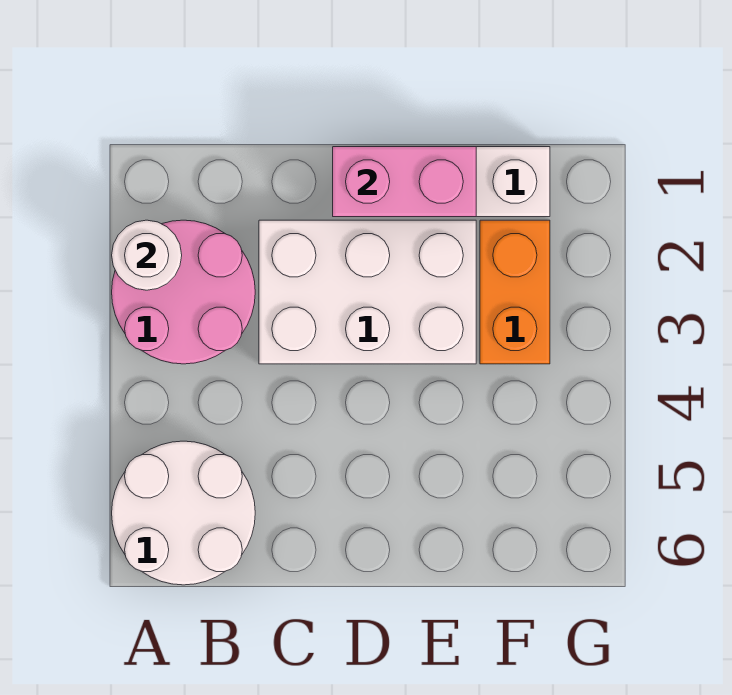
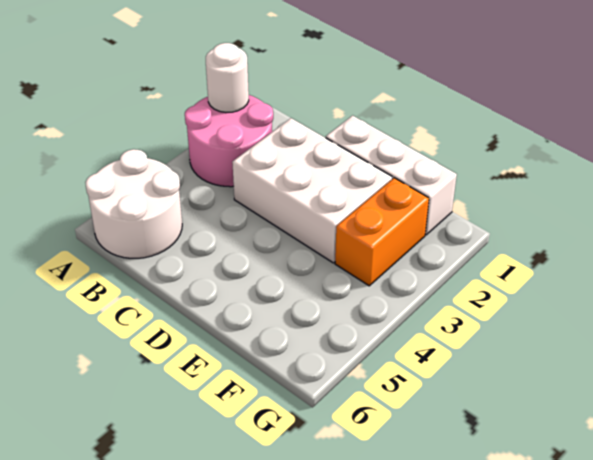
pink 1x2 brick [333,147,476,217] -> none

